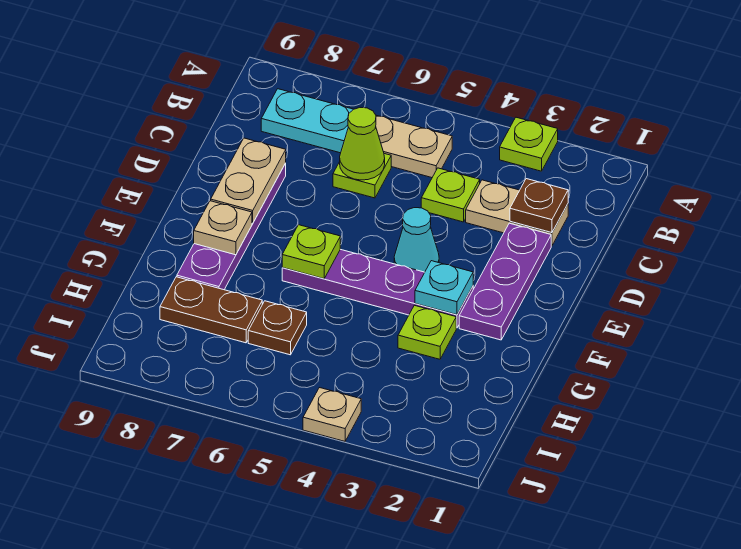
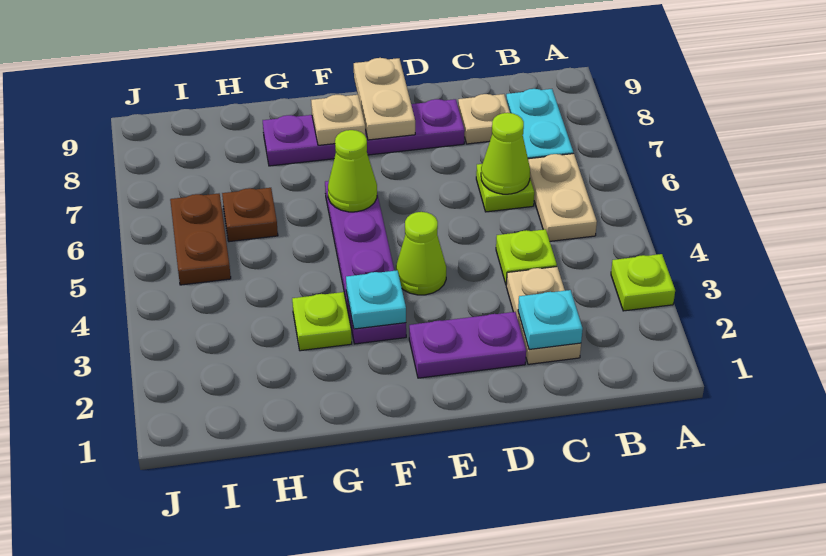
brown 1x1 plate [510,179,568,233] -> cyan 1x1 plate [518,290,583,349]
purple 1x3 plate [459,223,551,340] -> purple 1x2 plate [409,312,526,378]
tan 1x2 plate [211,138,286,223] -> tan 1x2 plate turned to [354,58,415,140]
cyan 1x1 cone [394,208,439,272] -> lime 1x1 cone [396,212,446,295]
lime 1x1 plate [282,225,340,279] -> lime 1x1 cone [328,130,377,212]
brown 1x2 plate [160,277,262,343] -> brown 1x2 plate moved to [170,194,231,285]
tan 1x1 plate [303,388,361,441] -> tan 1x1 plate moved to [458,94,510,144]

